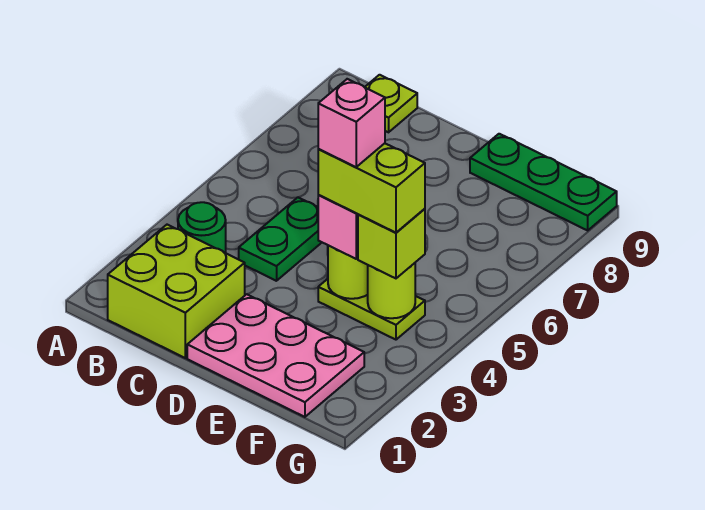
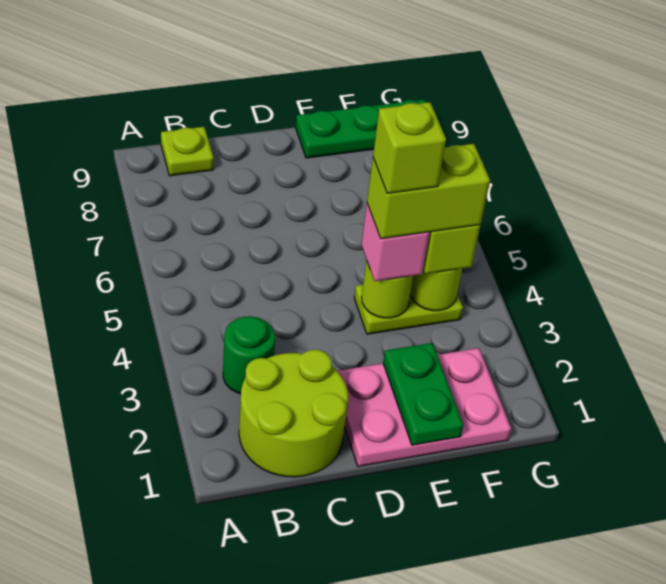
lime 2x2 brick [108,225,245,358] -> lime 2x2 round brick [239,350,348,477]
green 1x2 plate [239,197,322,281] -> green 1x2 plate moved to [383,343,463,445]
pink 1x1 brick [318,79,385,167] -> lime 1x1 brick [373,102,446,193]

